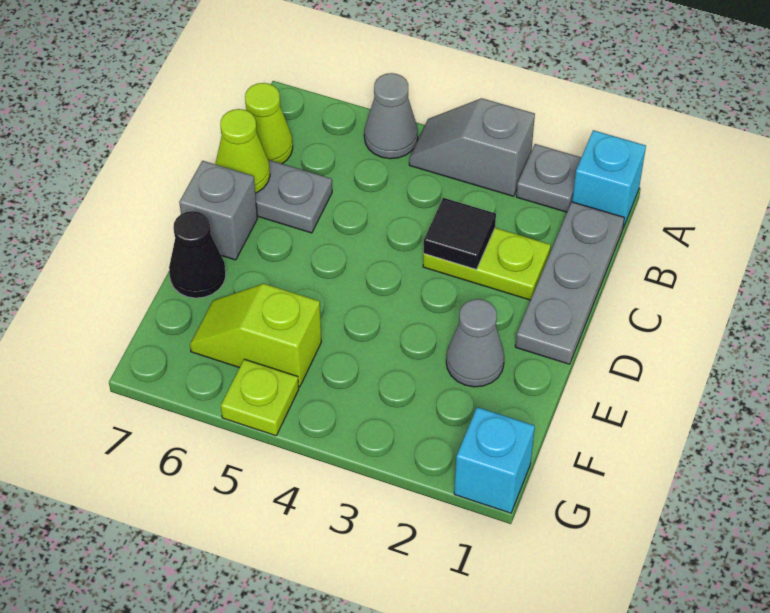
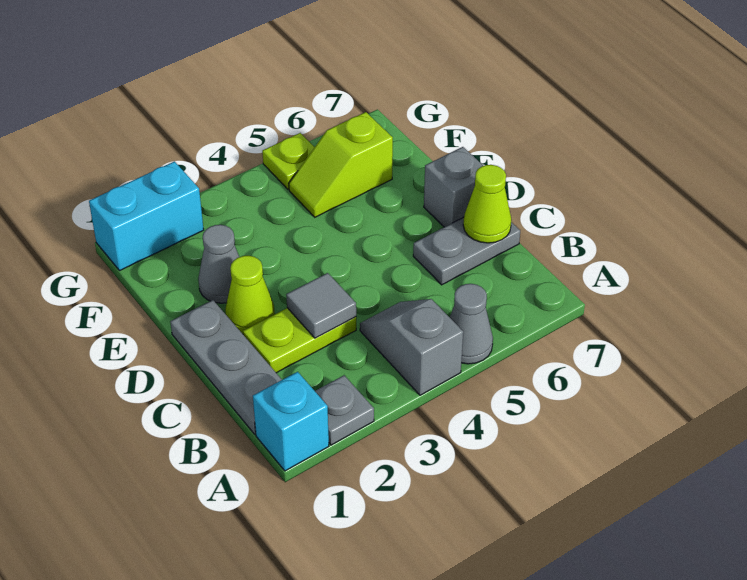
grey 1x2 slope [409,98,535,196] -> grey 1x2 slope turned to [360,299,463,395]
lime 1x1 cone [245,83,293,164] -> lime 1x1 cone moved to [225,256,275,334]
black 1x1 tile [424,198,496,269] -> grey 1x1 tile [286,273,356,338]
black 1x1 cone [169,211,226,298] -> none
lime 1x2 slope [190,284,321,387] -> lime 1x2 slope turned to [289,112,393,217]
cyan 1x1 brick [454,407,535,513] -> cyan 1x2 brick [89,161,204,271]

